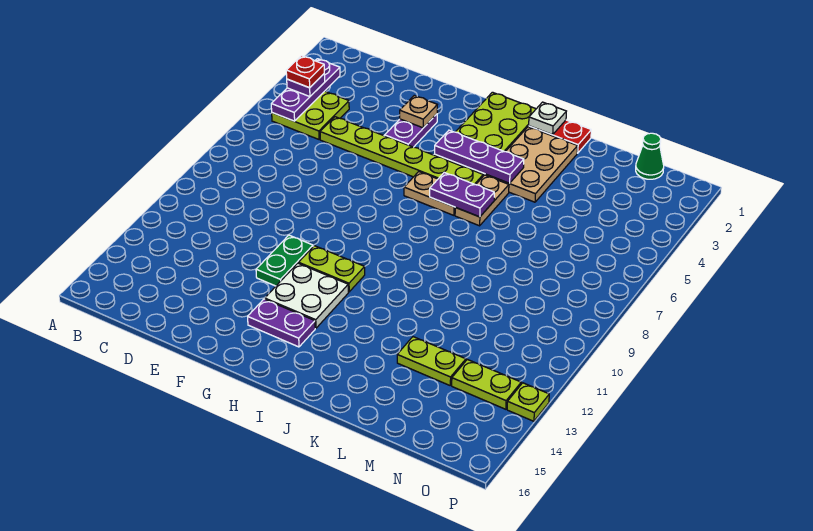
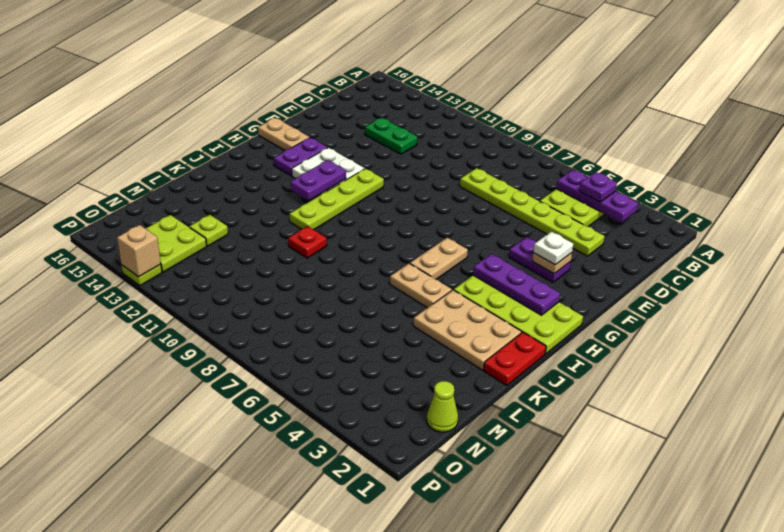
red 1x1 plate [286,56,324,88] -> red 1x1 plate moved to [288,226,327,258]
lime 1x6 plate [320,117,483,185] -> lime 1x6 plate turned to [460,168,605,256]
green 1x2 plate [256,235,313,286] -> green 1x2 plate moved to [365,118,417,154]
lime 1x2 plate [299,246,365,292] -> lime 1x4 plate [289,169,384,229]
none -> tan 1x2 plate [258,118,310,150]
purple 1x3 plate [435,130,524,183] -> purple 1x3 plate turned to [473,254,560,315]
purple 1x2 plate [430,173,494,217] -> purple 1x2 plate moved to [290,160,346,201]
white 1x1 plate [529,102,566,135] -> white 1x1 plate moved to [533,232,573,265]
lime 1x2 plate [397,337,466,385] -> lime 1x1 plate [189,215,228,246]
green 1x1 cone [636,133,664,179] -> lime 1x1 cone [427,381,458,432]
lime 1x2 plate [452,359,521,409] -> lime 2x2 plate [146,215,207,272]
none -> tan 1x1 brick [117,225,161,277]

